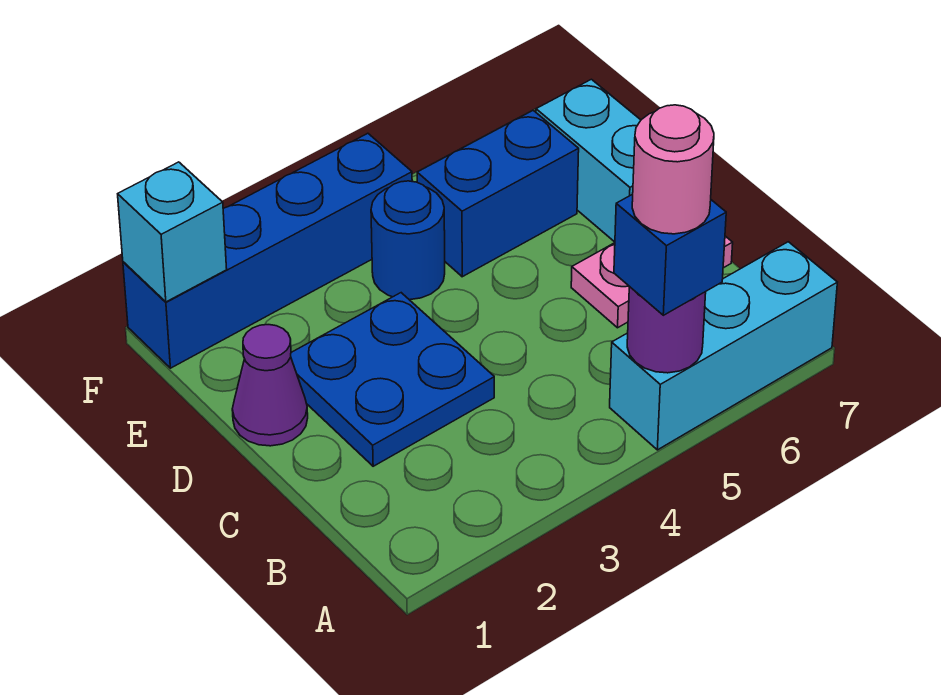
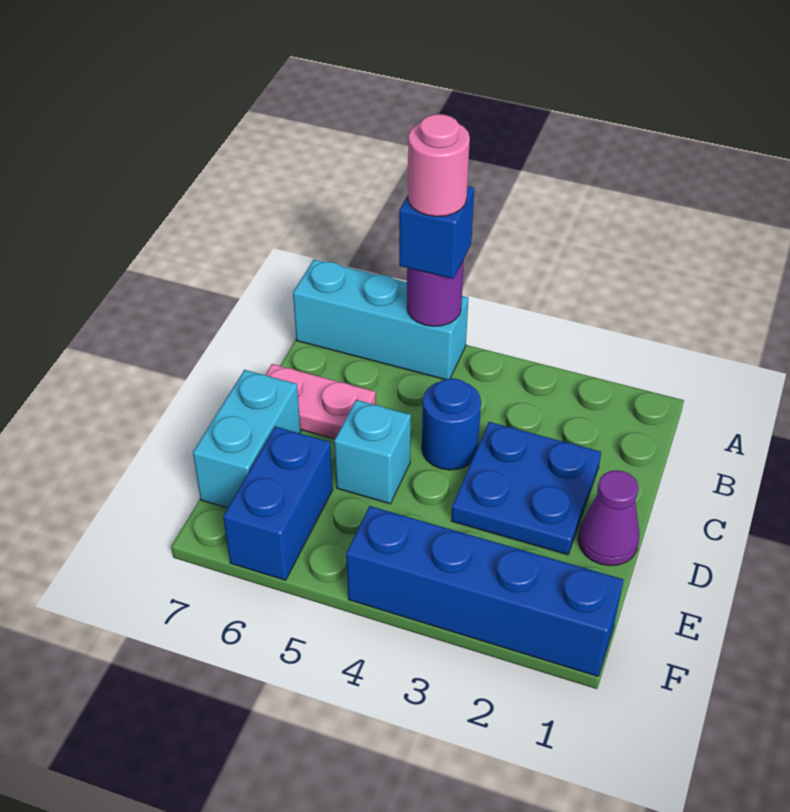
blue 1x1 round brick [371,181,445,300] -> blue 1x1 round brick moved to [422,378,481,470]
blue 1x2 brick [417,110,579,277] -> blue 1x2 brick turned to [223,427,333,580]
cyan 1x1 brick [118,162,227,302] -> cyan 1x1 brick moved to [334,400,411,504]

